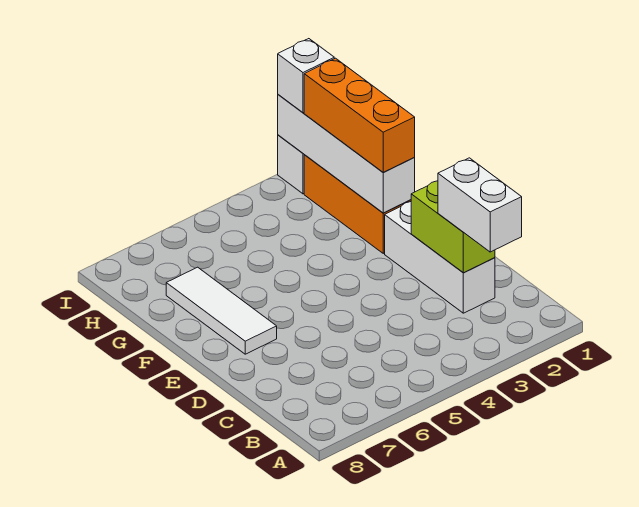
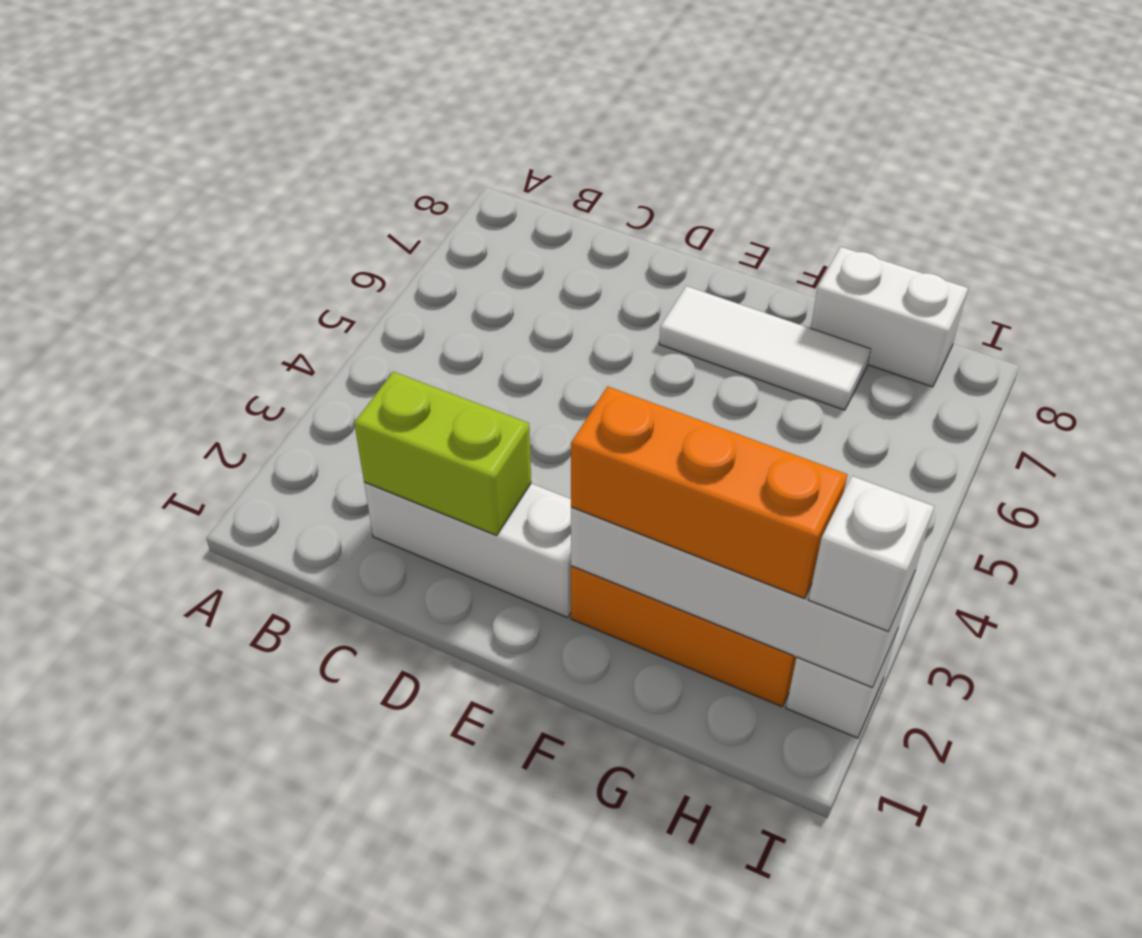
white 1x2 brick [438,158,522,252] -> white 1x2 brick moved to [811,247,968,387]

